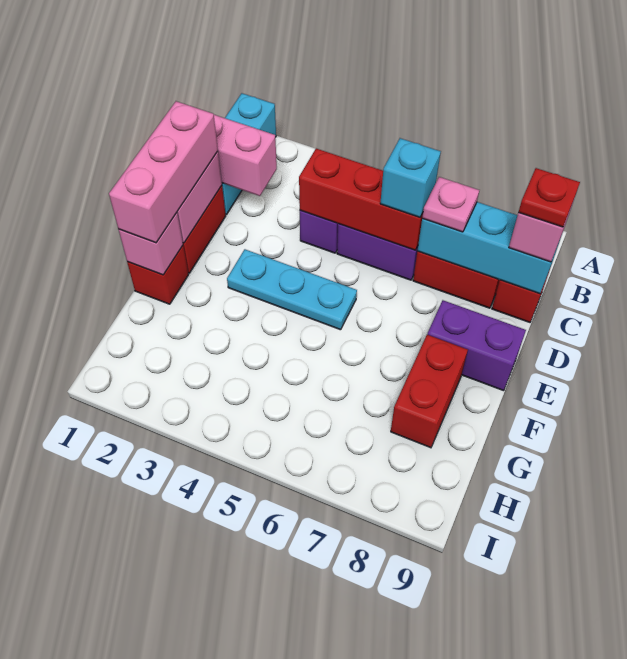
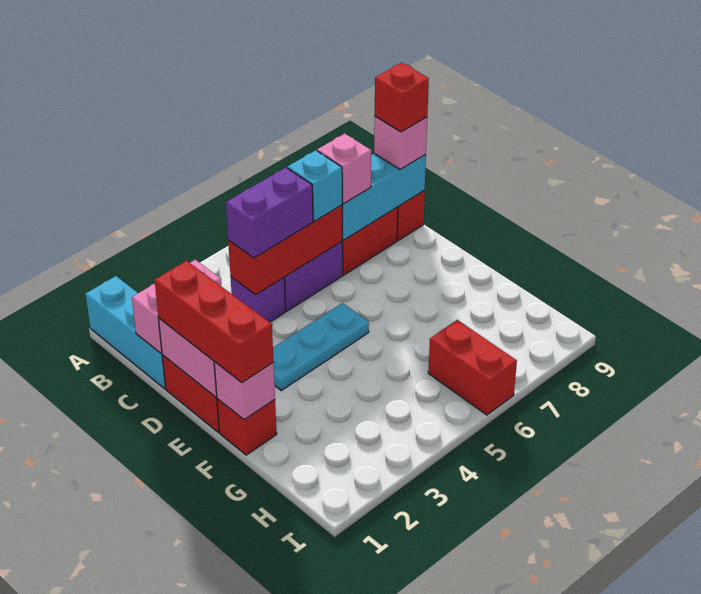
pink 1x1 plate [422,177,479,232] -> pink 1x1 brick [317,134,371,204]
red 1x1 plate [519,168,580,227] -> red 1x1 brick [375,63,429,132]
pink 1x3 brick [109,101,218,243] -> red 1x3 brick [155,261,274,383]
purple 1x2 brick [427,300,526,391] -> purple 1x2 brick moved to [226,168,313,258]
red 1x2 brick [391,335,468,448] -> red 1x2 brick moved to [428,320,517,415]

